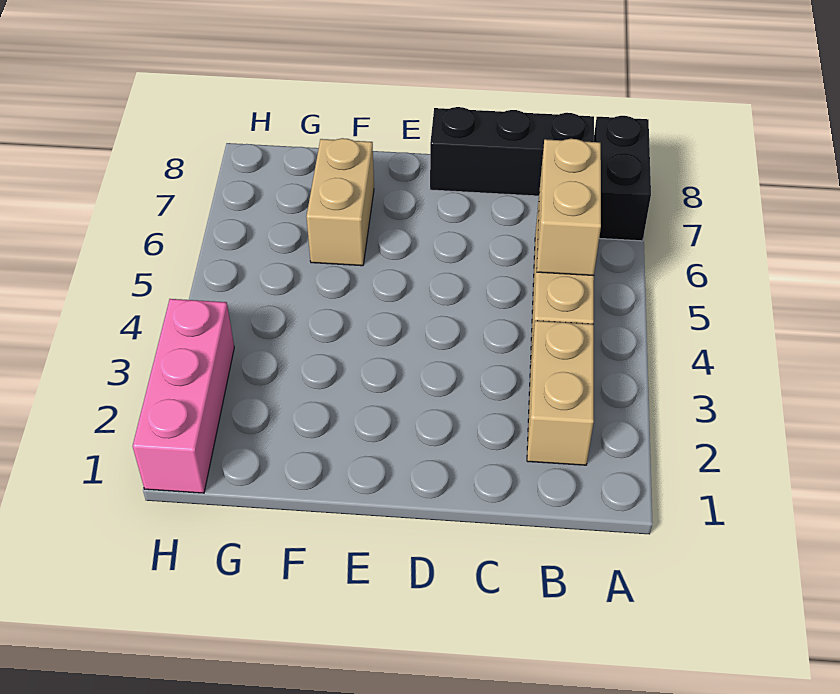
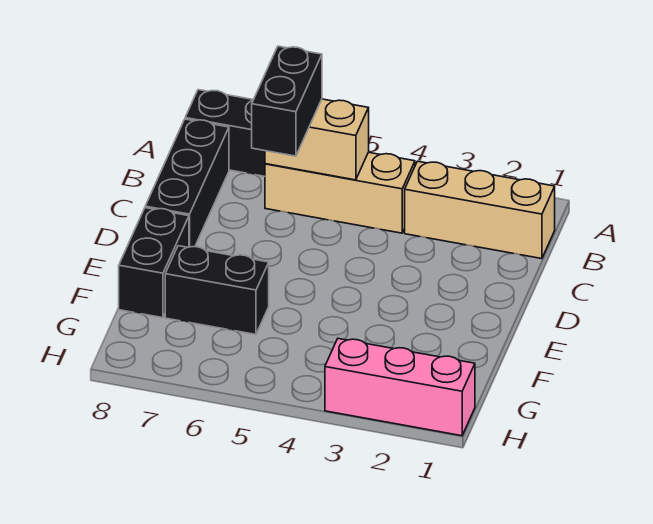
tan 1x2 brick [527,321,594,465] -> tan 1x3 brick [405,161,555,259]
none -> black 1x2 brick [252,46,322,156]
none -> black 1x2 brick [119,208,189,318]
tan 1x2 brick [306,138,374,266] -> black 1x2 brick [165,246,269,335]

